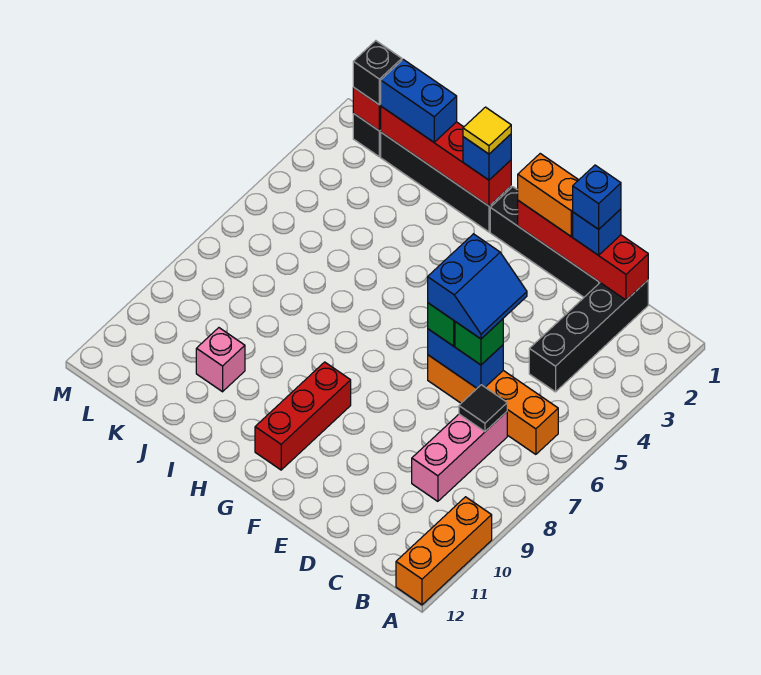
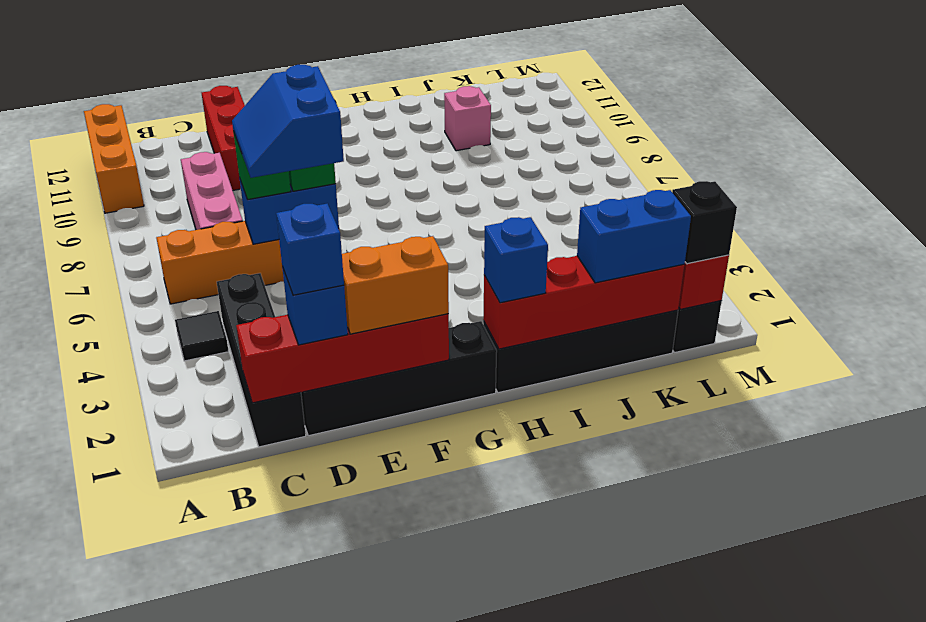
black 1x1 tile [459,385,507,432] -> black 1x1 tile moved to [175,311,229,361]
red 1x3 brick [255,362,351,470] -> red 1x3 brick moved to [202,86,245,190]
yellow 1x1 tile [463,107,511,154] -> none

